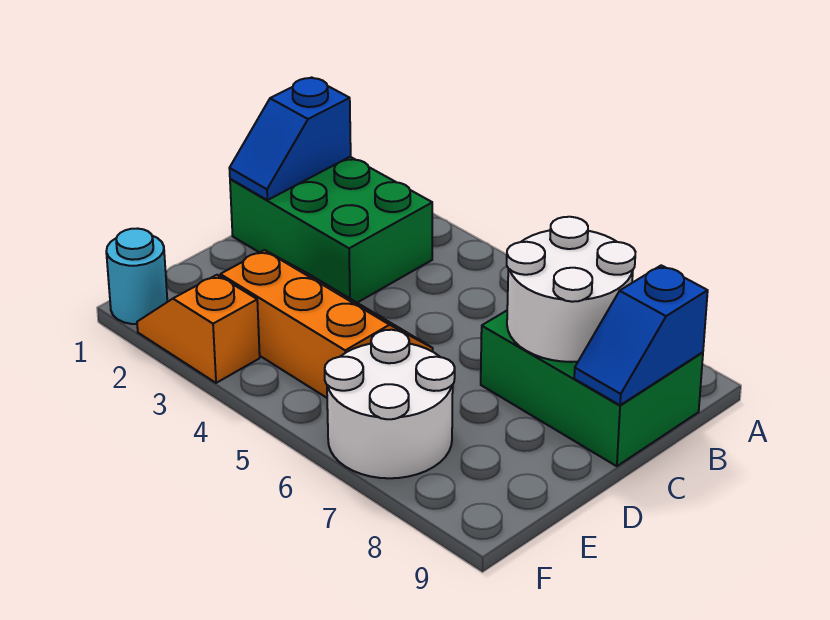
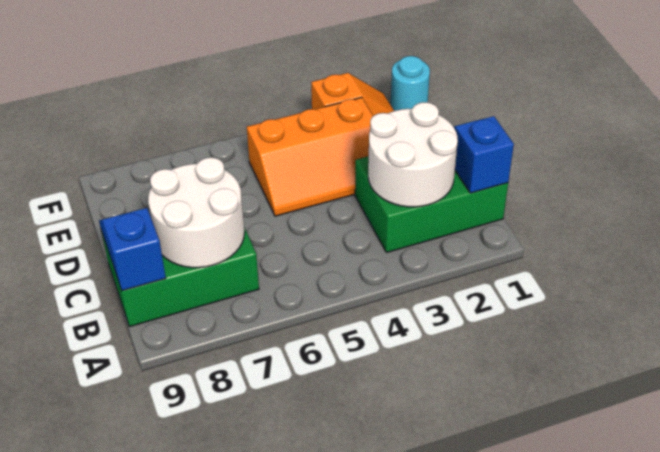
white 2x2 round brick [325,330,455,478] -> white 2x2 round brick moved to [368,102,458,207]

